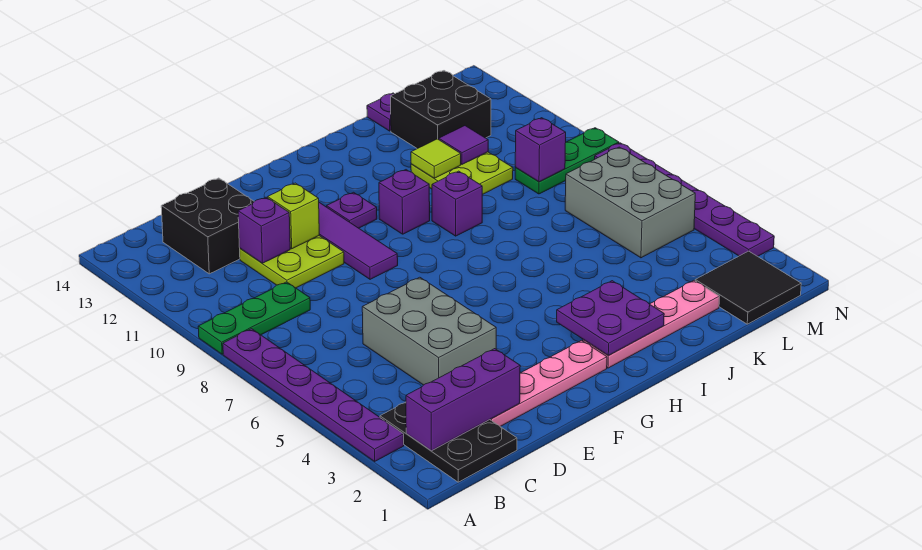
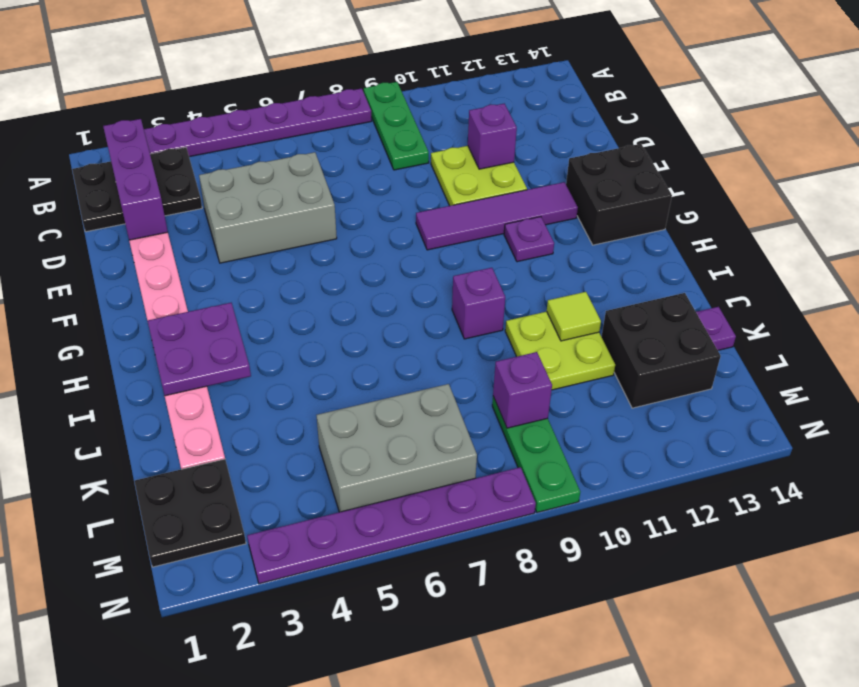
black 2x2 brick [161,178,254,274] -> black 2x2 brick moved to [566,144,672,245]
lime 1x1 brick [268,183,319,249] -> none
purple 1x1 brick [379,170,430,234] -> none
purple 1x1 tile [439,126,488,164] -> none
black 2x2 tile [695,251,801,324] -> black 2x2 plate [134,459,246,567]

